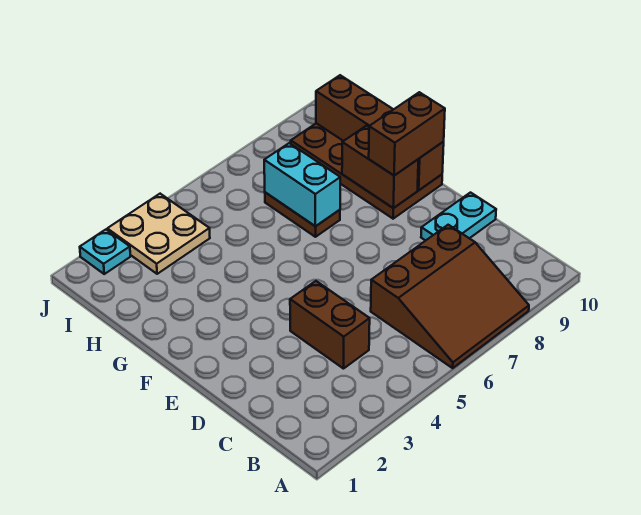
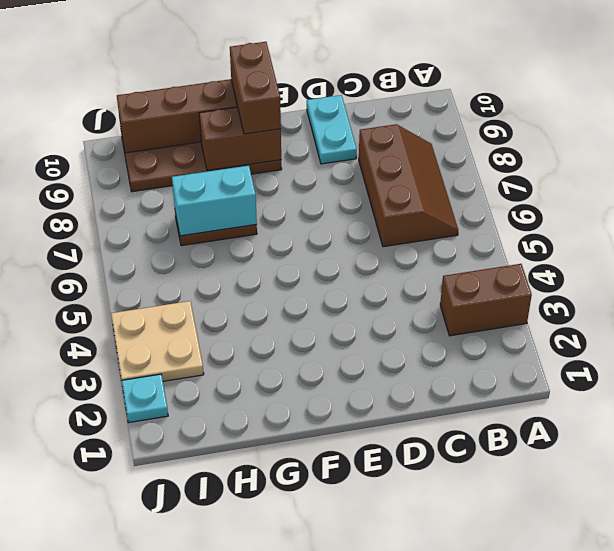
brown 3x3 slope [371,225,529,368] -> brown 2x3 slope [359,124,458,247]
brown 1x2 brick [290,281,370,369] -> brown 1x2 brick moved to [440,264,532,336]

